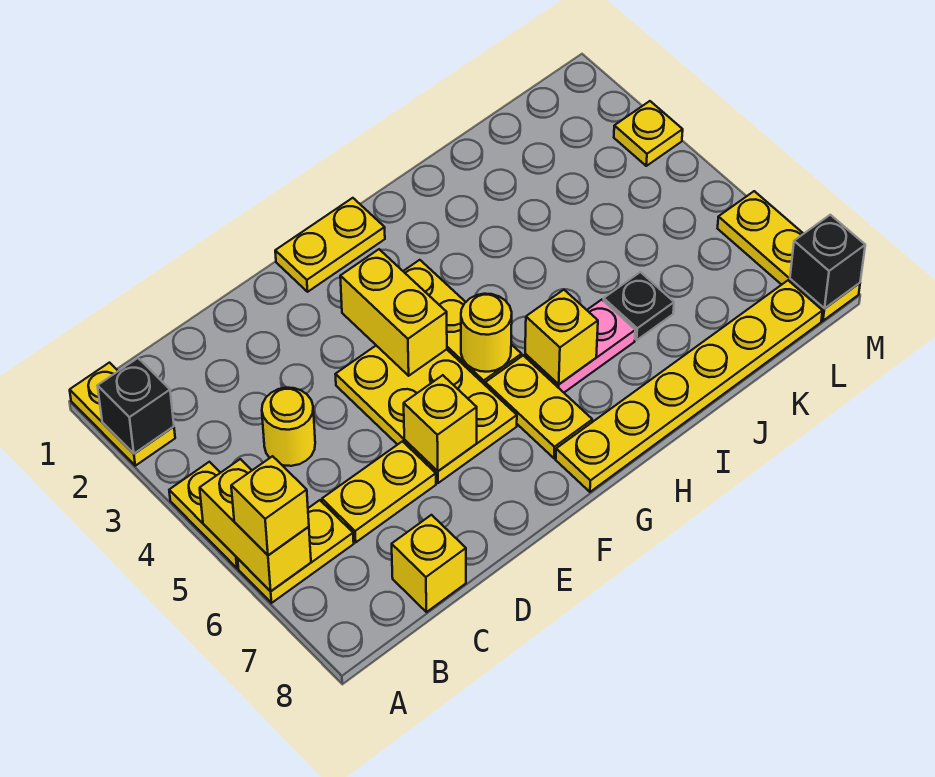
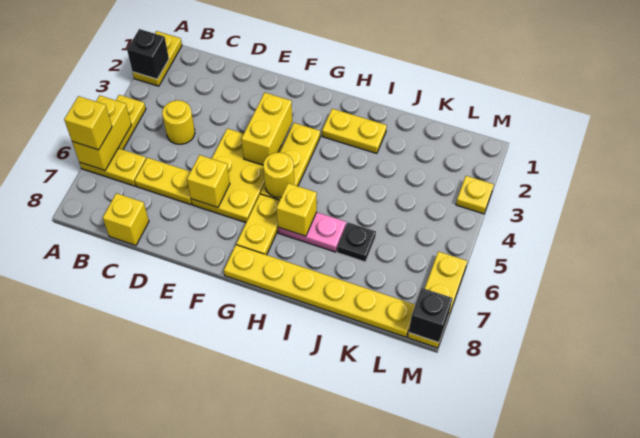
yellow 1x2 plate [275,198,385,292] -> yellow 1x2 plate moved to [322,109,387,154]

